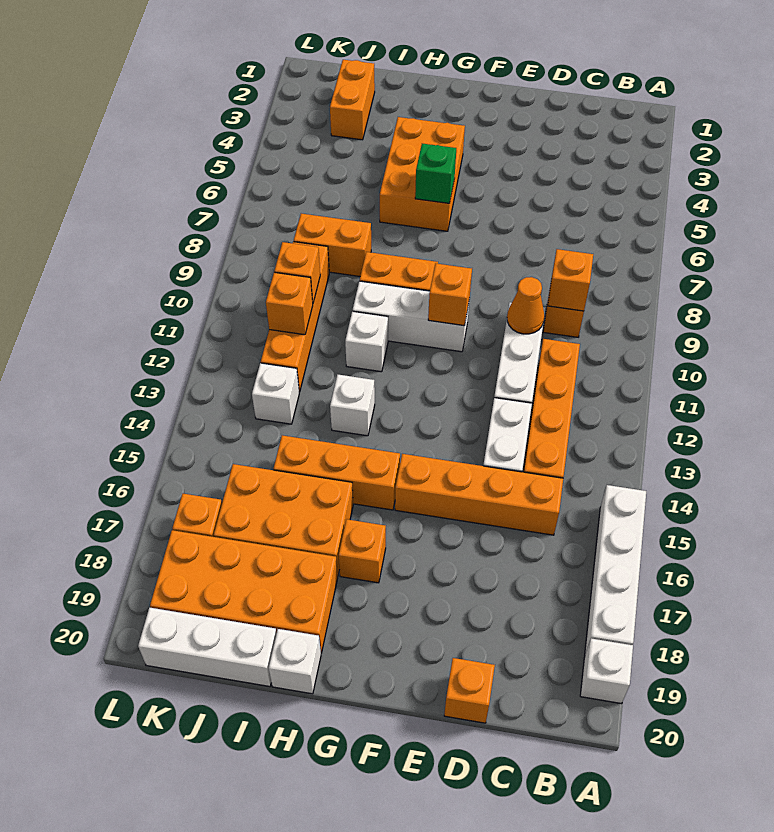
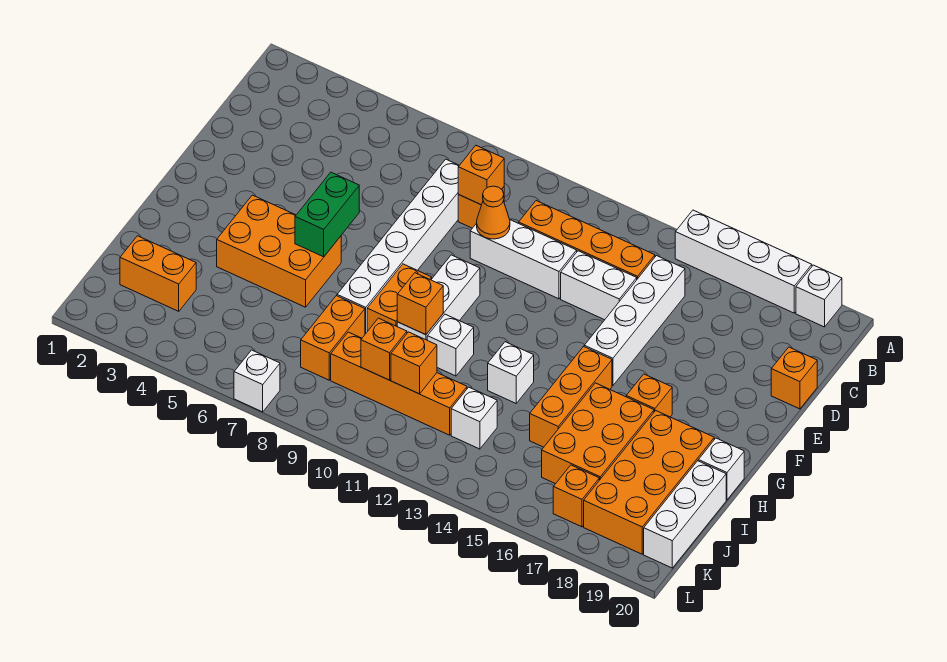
none -> white 1x6 brick [337,159,459,334]
orange 1x4 brick [395,454,563,535] -> white 1x4 brick [584,256,685,386]
orange 1x1 brick [428,264,472,326] -> orange 1x1 brick moved to [397,273,443,335]
green 1x1 brick [415,144,456,203] -> green 1x2 brick [295,172,359,257]
none -> white 1x1 brick [234,350,280,412]

